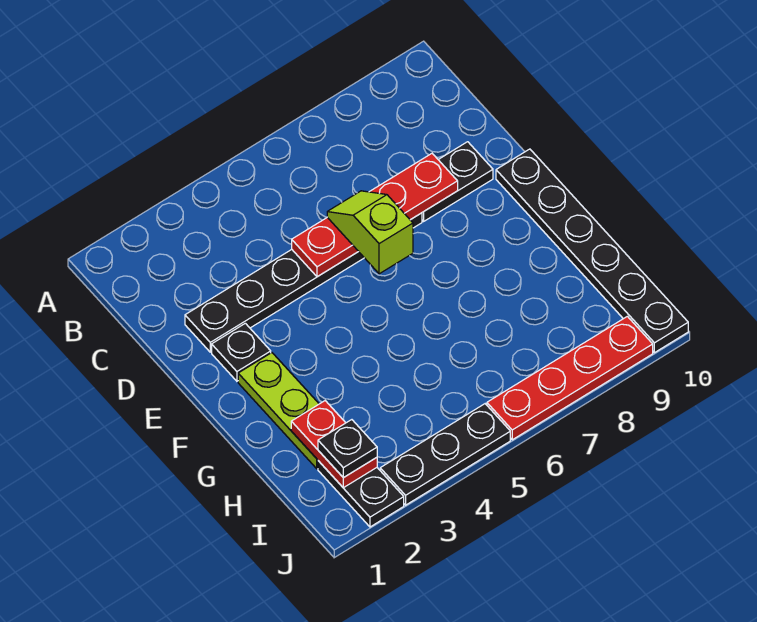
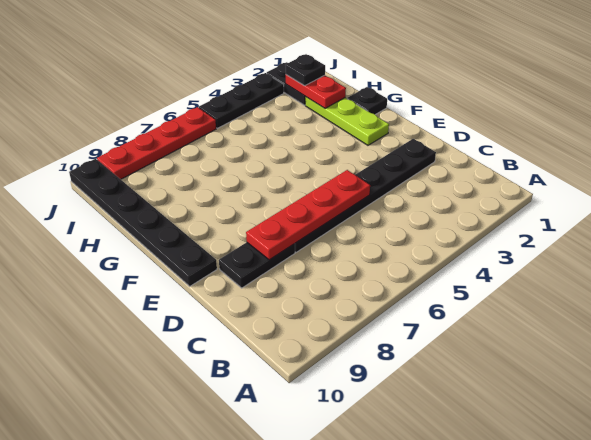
lime 1x2 slope [327,191,413,274] -> none
black 1x1 plate [212,323,271,381] -> black 1x1 plate moved to [347,87,387,115]

